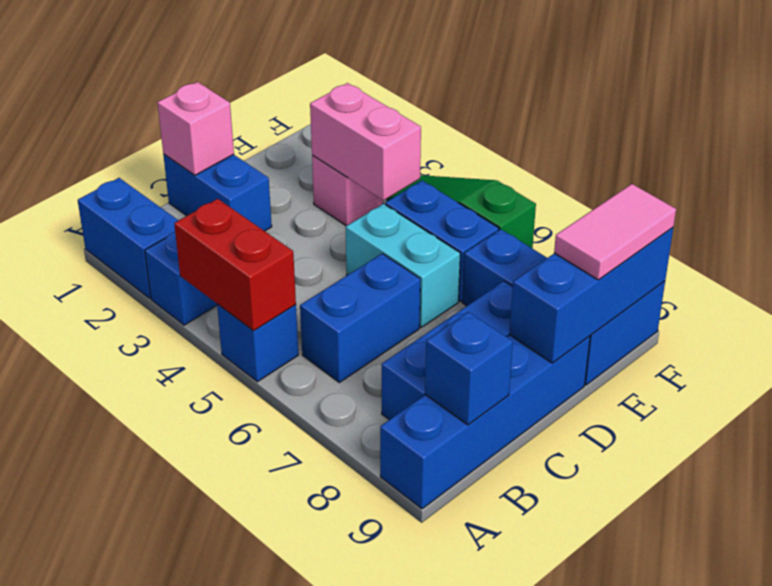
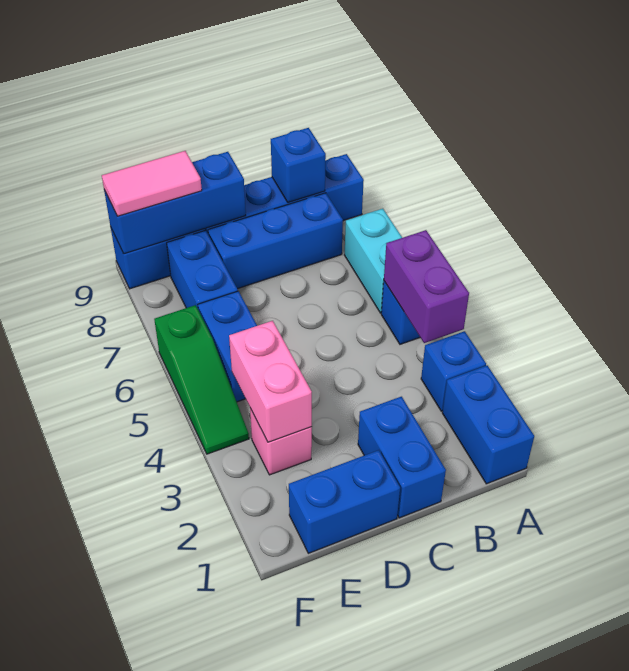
red 1x2 brick [174,199,296,331] -> purple 1x2 brick [384,230,469,343]
blue 1x2 brick [300,254,420,382] -> blue 1x2 brick moved to [289,450,400,553]
pink 1x1 brick [157,82,234,175] -> none
cyan 1x2 brick [346,204,460,327] -> cyan 1x2 brick moved to [345,209,402,313]

